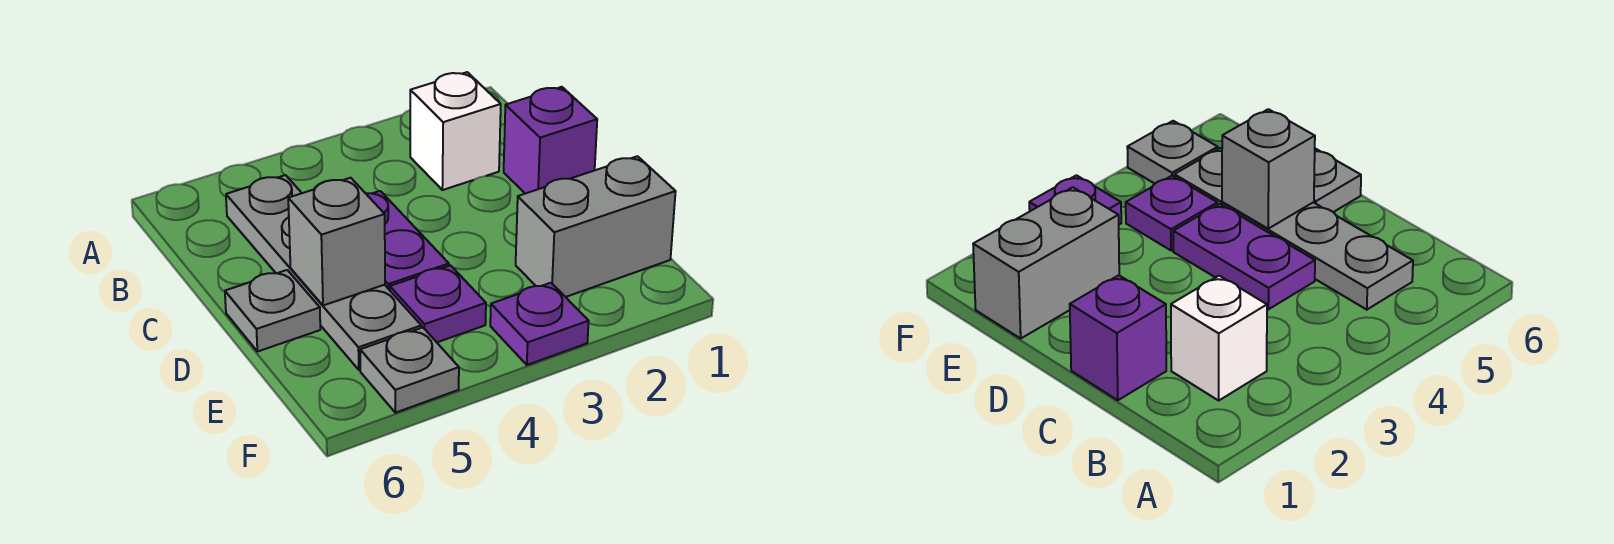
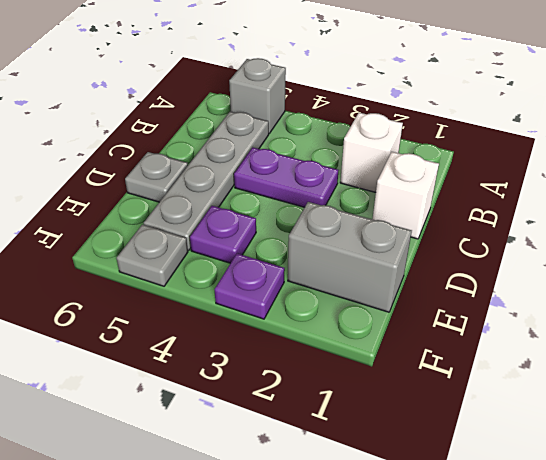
purple 1x1 brick [504,87,597,194] -> white 1x1 brick [372,152,439,239]
purple 1x2 plate [366,191,449,290] -> purple 1x2 plate turned to [234,147,338,207]
grey 1x1 brick [288,178,385,306] -> grey 1x1 brick moved to [229,58,286,133]

